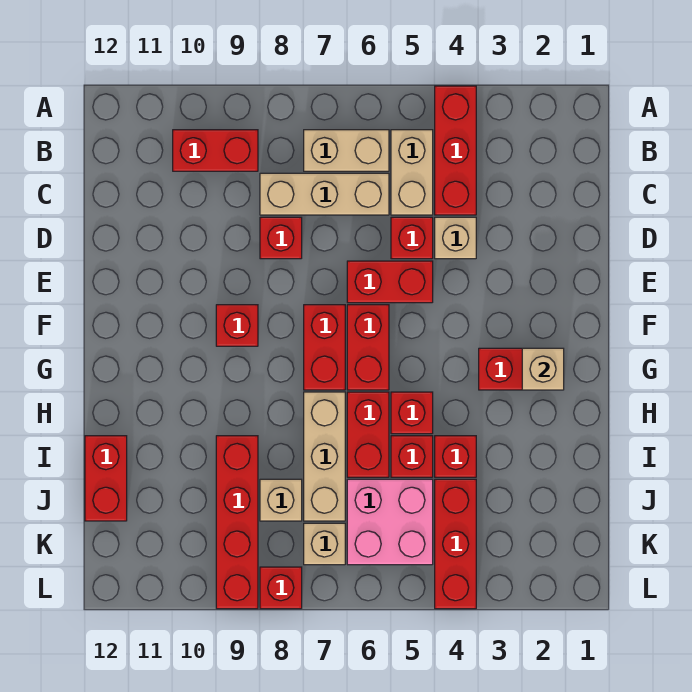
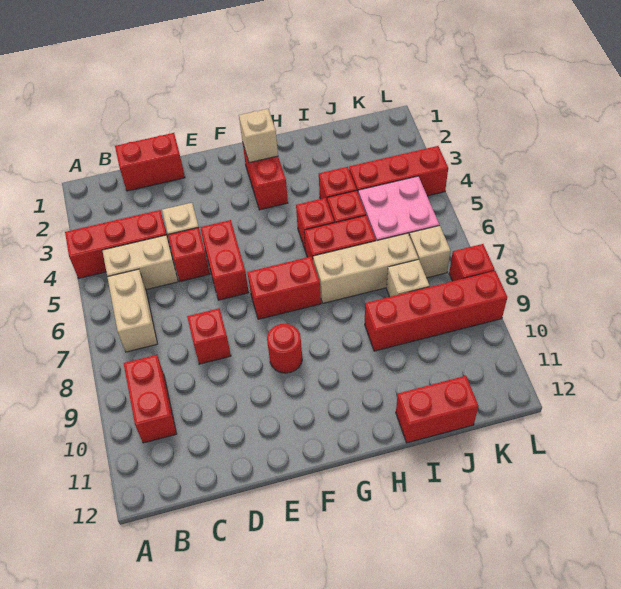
tan 1x3 brick [260,173,389,215] -> none
red 1x2 brick [347,305,389,390] -> red 1x2 brick moved to [115,133,185,191]
red 1x1 brick [216,305,258,346] -> red 1x1 round brick [267,324,302,373]

